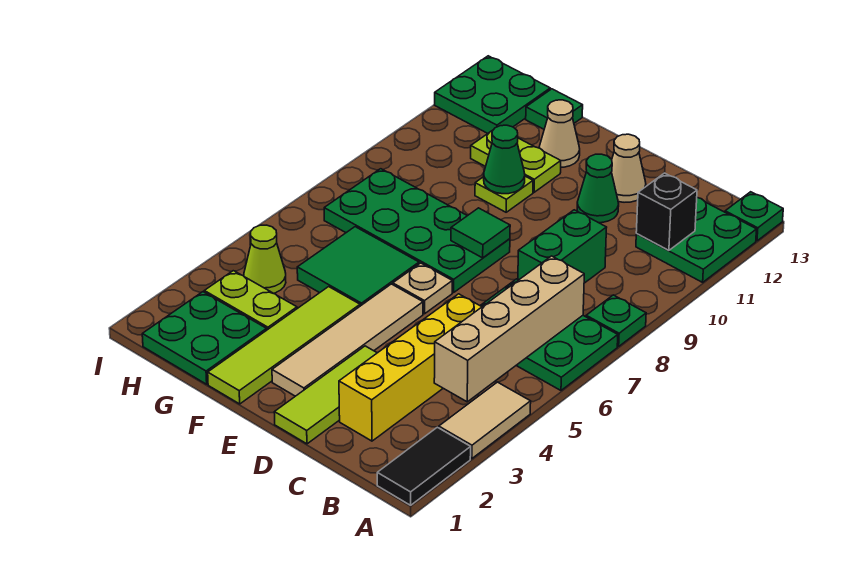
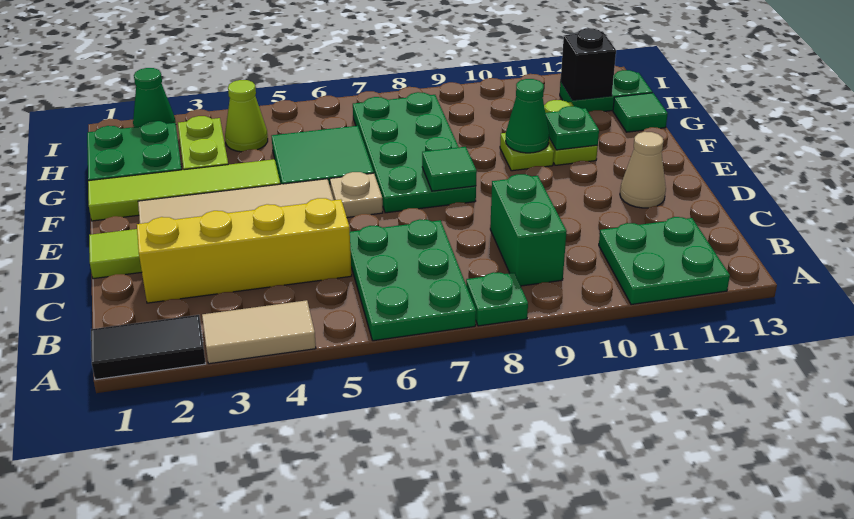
green 1x1 plate [725,192,783,241] -> green 1x1 plate moved to [545,106,599,150]
tan 1x4 brick [434,256,584,402] -> none
black 1x1 brick [636,173,697,251] -> black 1x1 brick moved to [561,28,616,100]
green 1x2 brick [518,210,607,283] -> green 1x2 brick turned to [490,174,567,286]
green 1x1 cone [577,154,619,223] -> green 1x1 cone moved to [133,68,176,127]
tan 1x1 cone [539,100,580,167] -> none
green 2x2 plate [435,56,550,134] -> green 1x2 plate [560,70,652,112]

